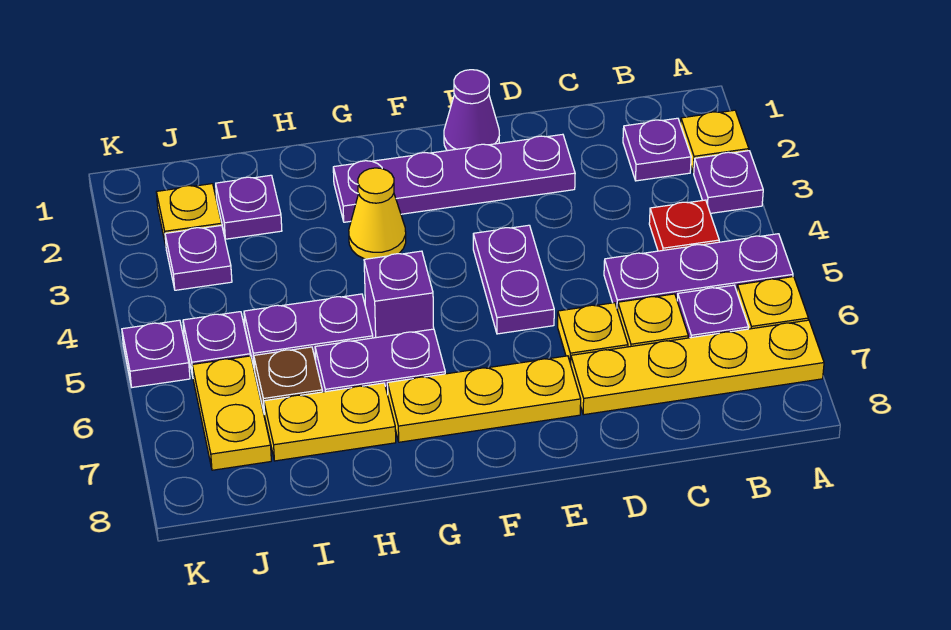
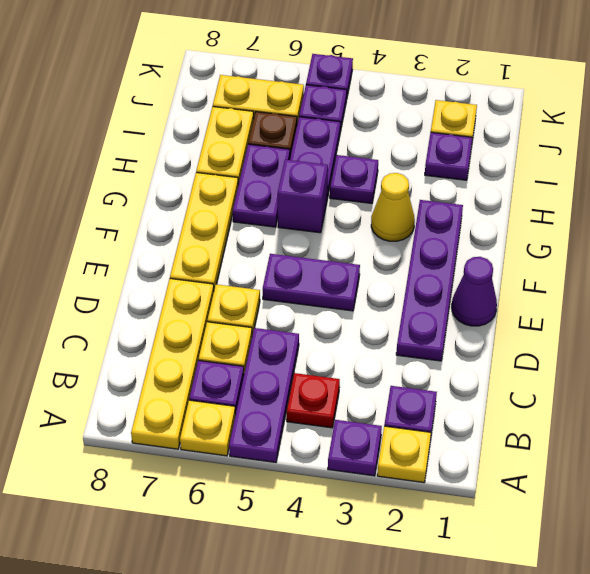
purple 1x1 plate [165,225,232,290] -> purple 1x1 plate moved to [330,155,378,204]

